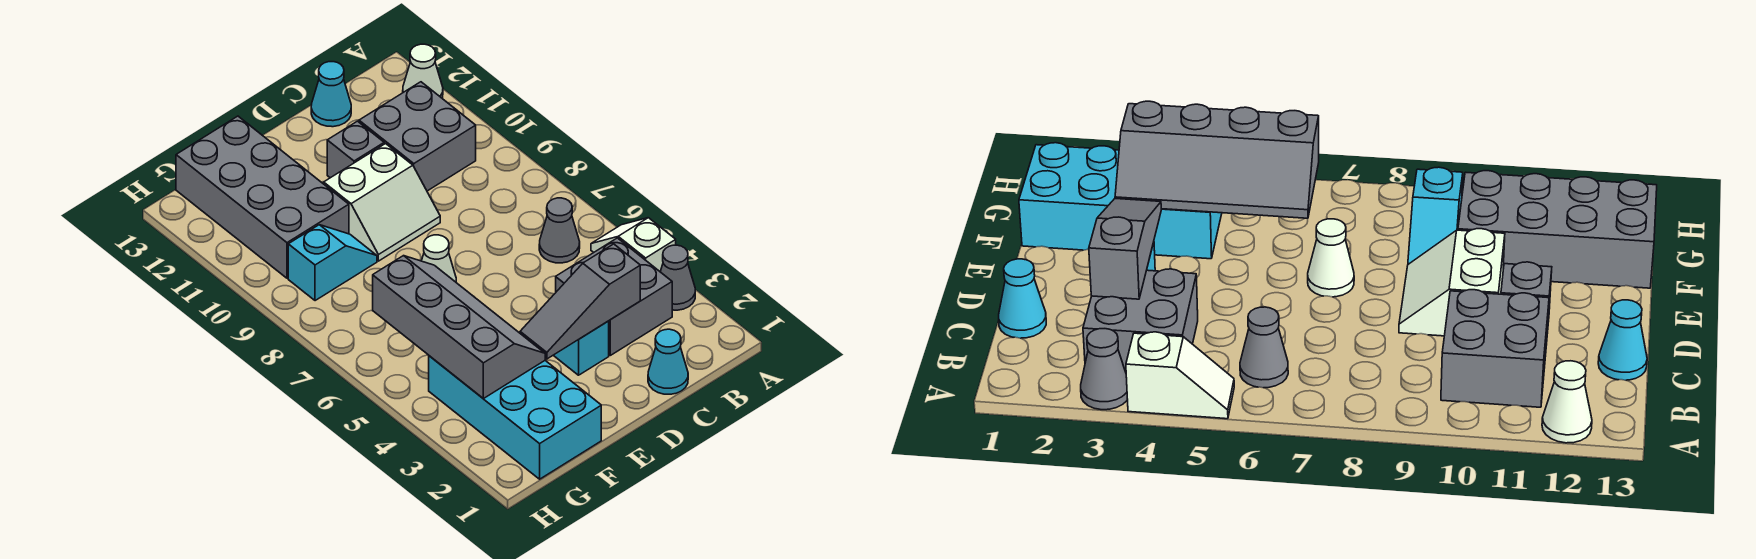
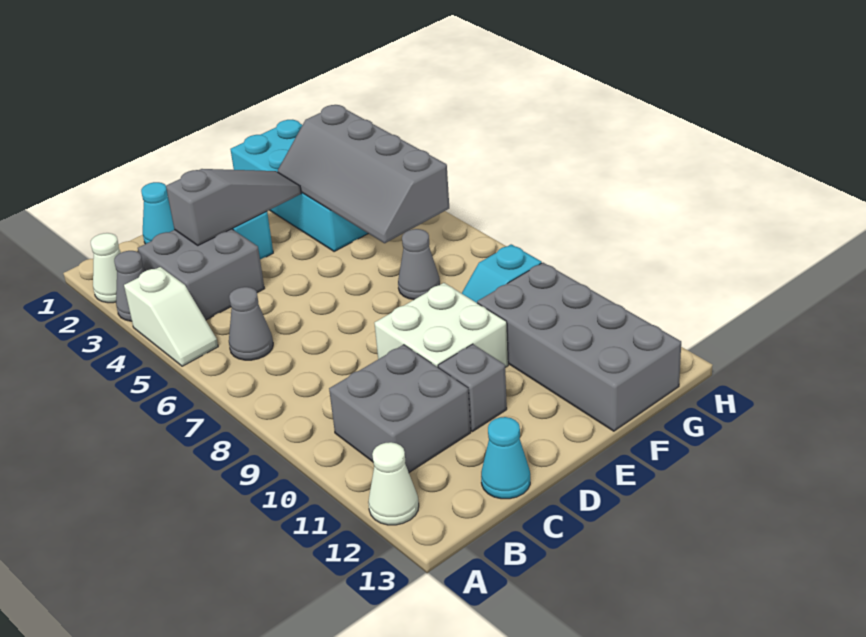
white 2x2 slope [324,144,440,261] -> white 2x2 brick [374,283,508,367]
white 1x1 cone [422,235,456,282] -> white 1x1 cone moved to [91,233,121,303]
none -> grey 1x1 cone [398,229,440,300]

